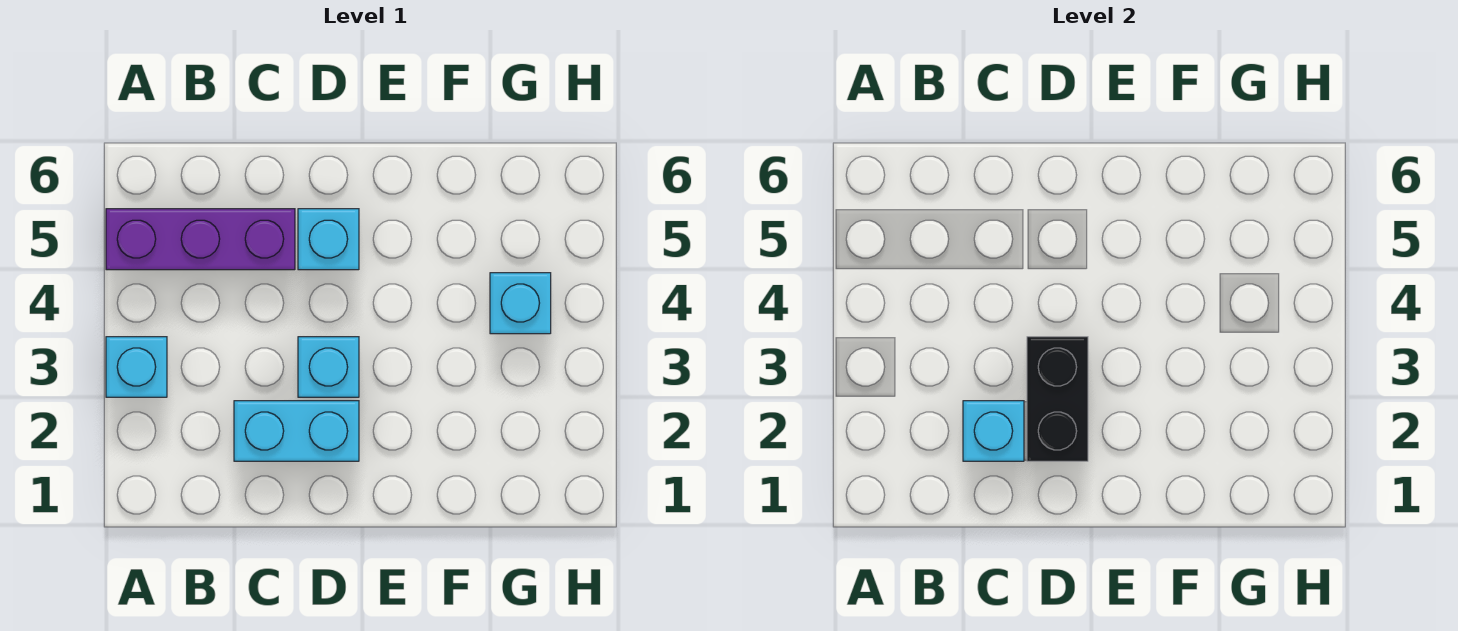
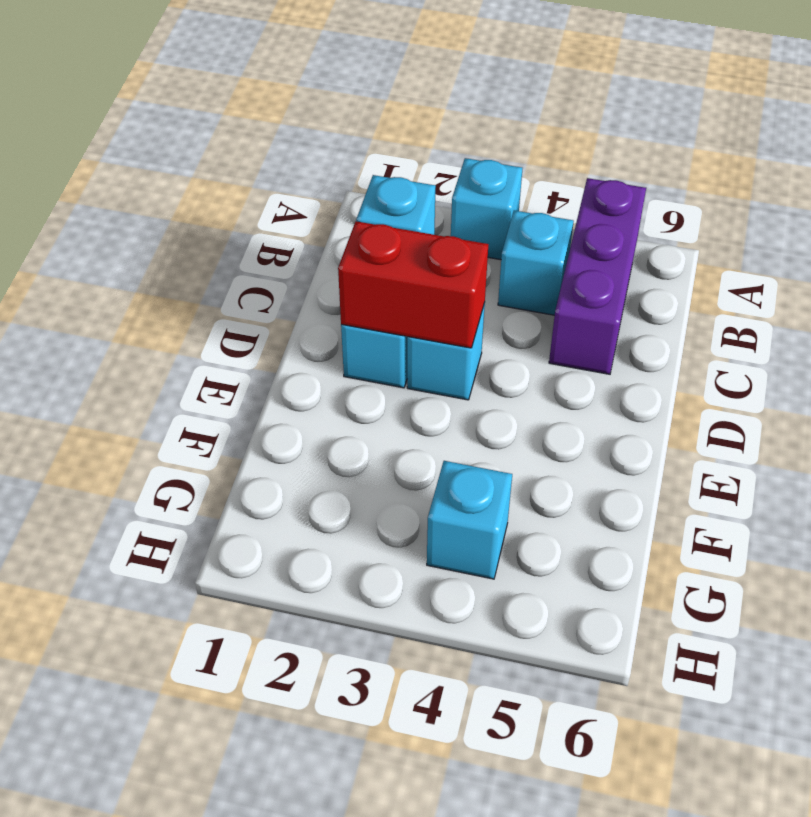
black 1x2 brick [1027,337,1088,461] -> red 1x2 brick [338,221,488,348]
cyan 1x1 brick [298,209,359,270] -> cyan 1x1 brick moved to [498,210,574,315]

